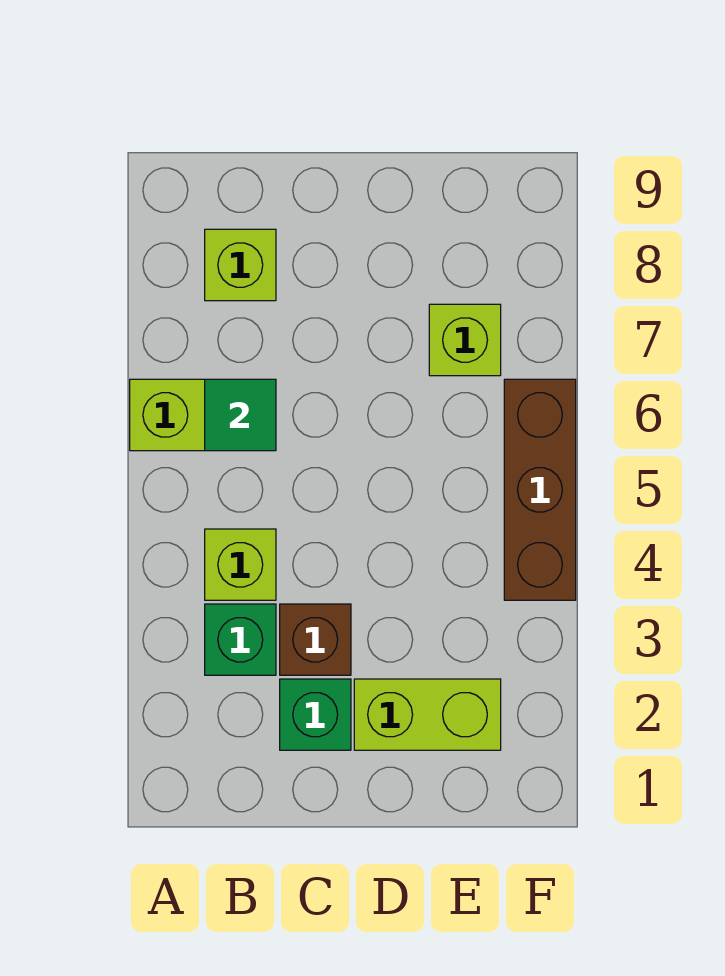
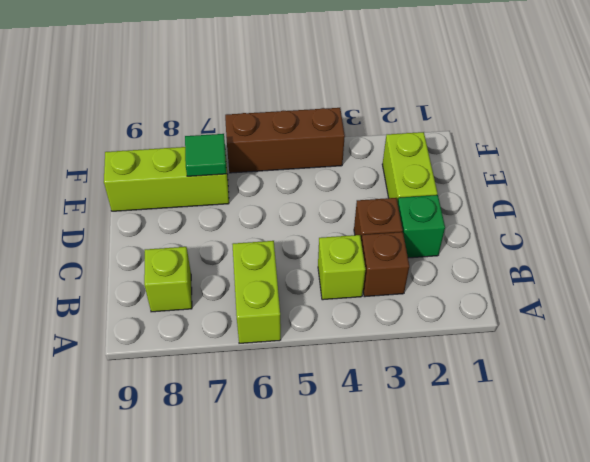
green 1x1 brick [205,604,276,675] -> brown 1x1 brick [361,232,409,297]
green 1x1 tile [205,379,276,451] -> green 1x1 tile moved to [185,134,226,176]
lime 1x1 brick [429,304,501,376] -> lime 1x3 brick [104,147,229,211]

